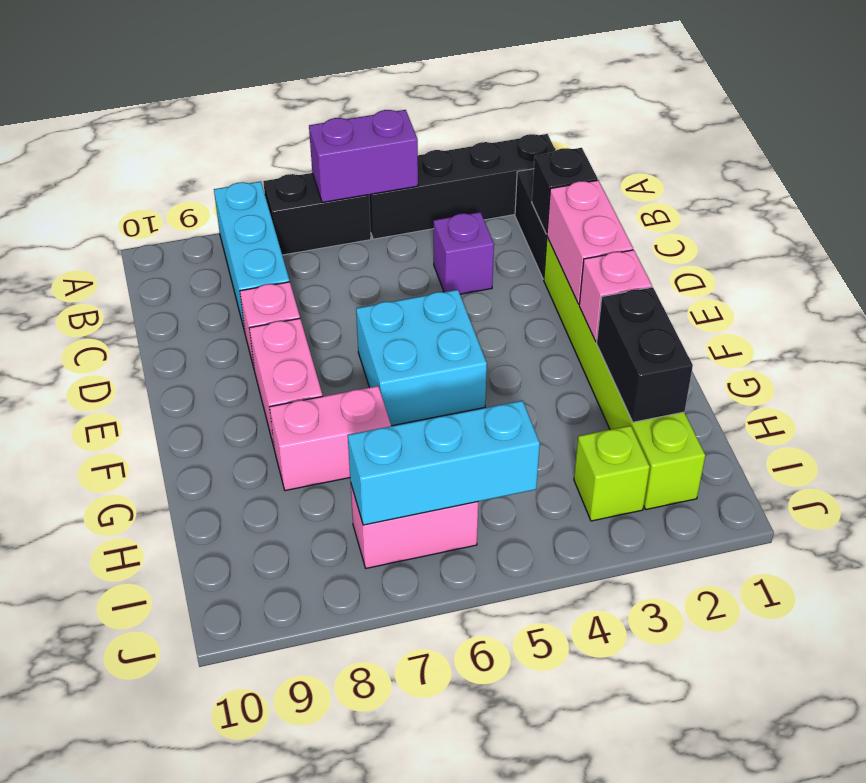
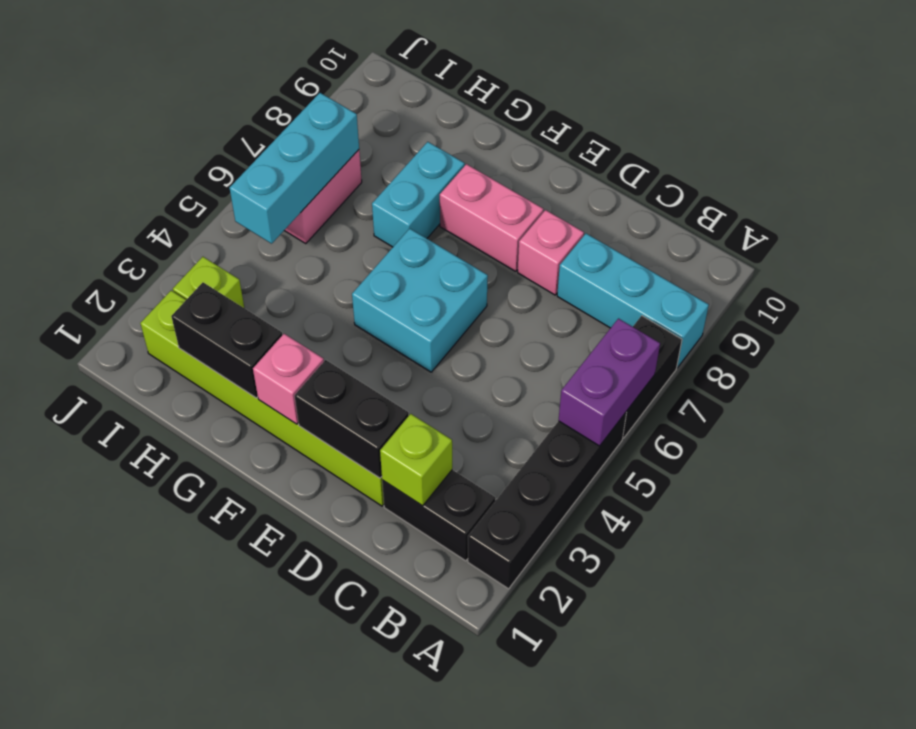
black 1x1 brick [532,148,598,234] -> lime 1x1 brick [380,414,452,506]
purple 1x1 brick [434,212,494,294] -> none
pink 1x2 brick [547,180,633,304] -> black 1x2 brick [295,360,409,478]
pink 1x2 brick [270,386,391,491] -> cyan 1x2 brick [372,142,465,247]

